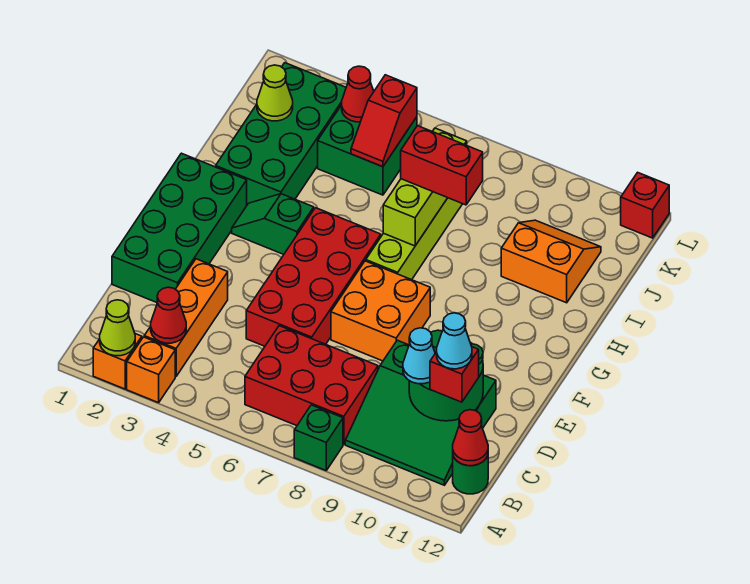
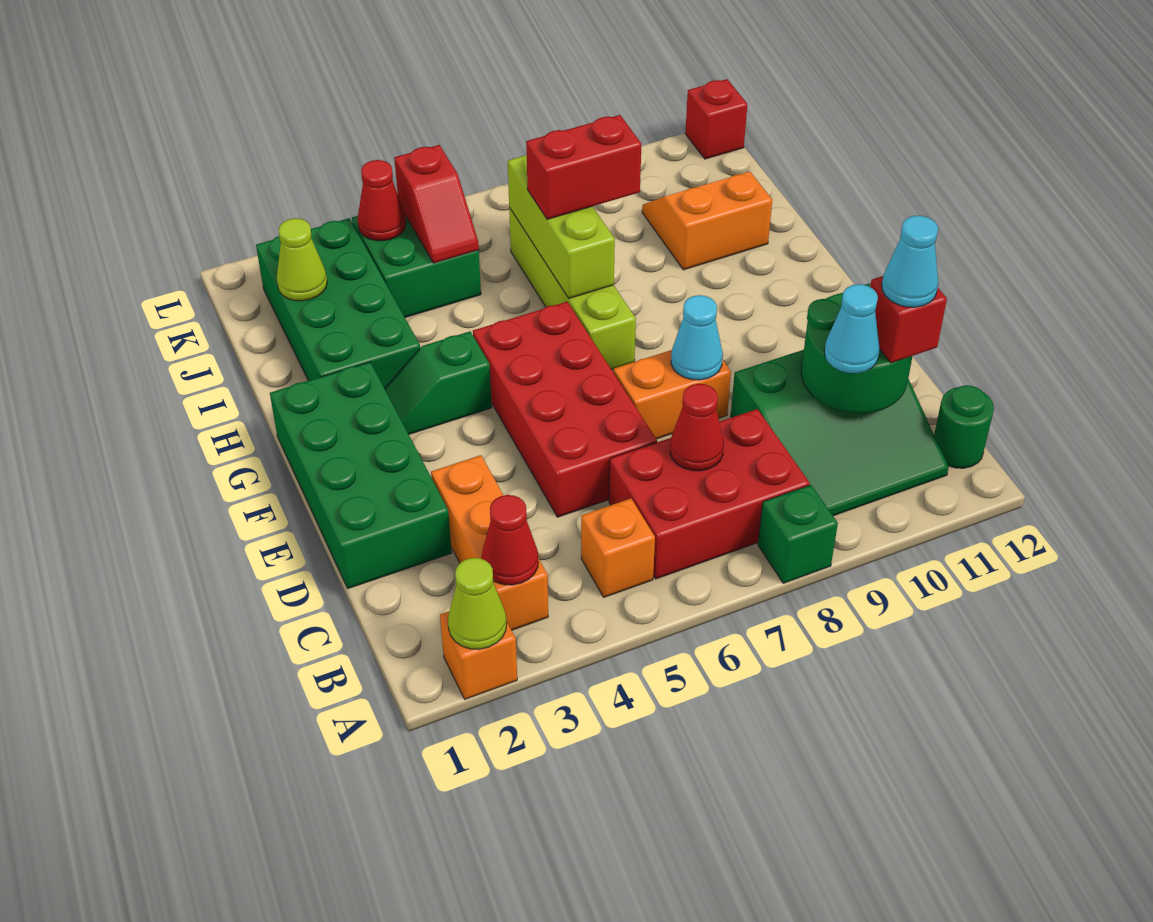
orange 1x1 brick [127,337,175,403] -> orange 1x1 brick moved to [581,499,655,597]
red 1x1 cone [453,410,488,466] -> red 1x1 cone moved to [670,384,724,471]
orange 2x2 brick [331,261,430,361] -> orange 1x2 brick [613,350,731,439]
none -> cyan 1x1 cone [671,295,723,380]

